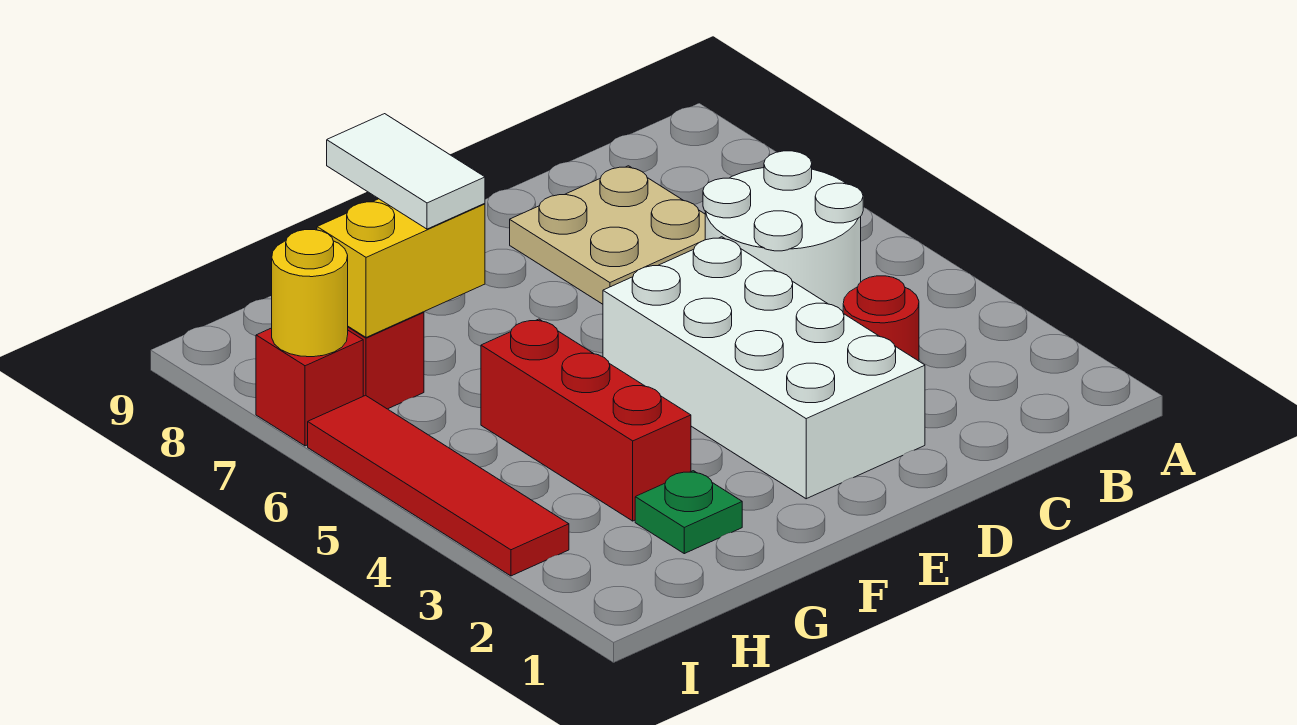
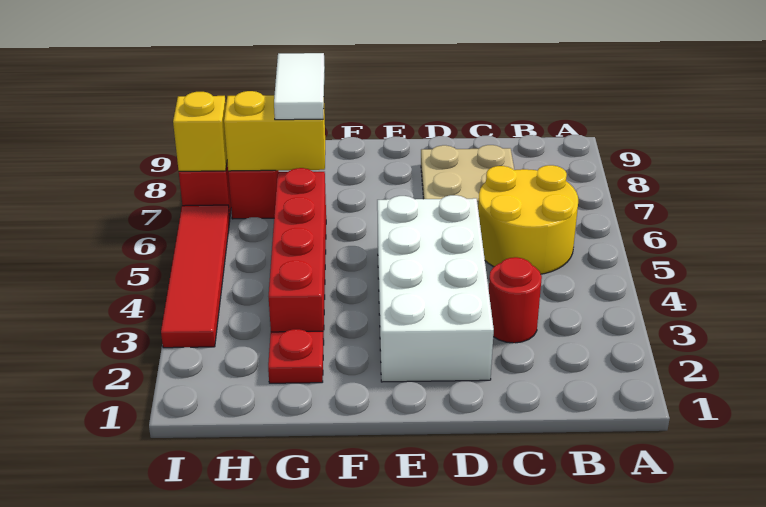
white 2x2 round brick [703,151,863,311] -> yellow 2x2 round brick [478,165,578,274]
green 1x1 plate [635,471,742,554] -> red 1x1 plate [268,329,323,383]
red 1x3 brick [481,319,691,521] -> red 1x4 brick [269,168,326,345]
yellow 1x1 round brick [272,230,348,357] -> yellow 1x1 brick [173,92,227,171]

